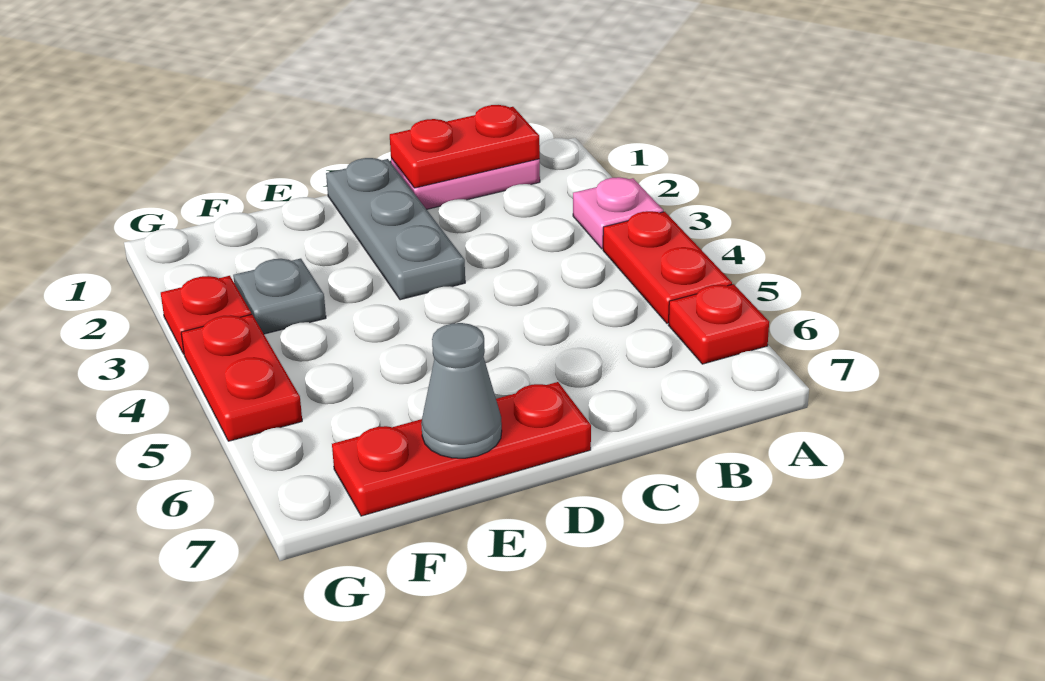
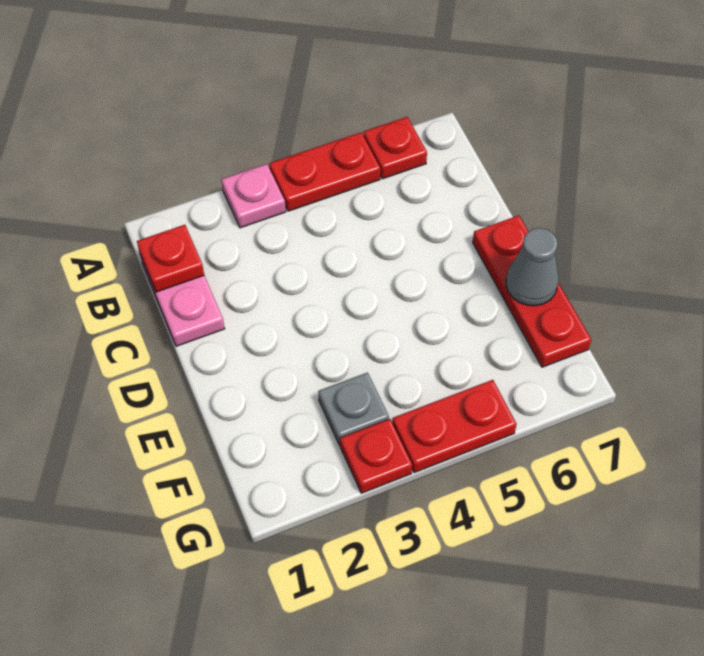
red 1x2 plate [390,105,540,188] -> red 1x1 plate [137,225,204,292]
grey 1x3 plate [326,158,465,300] -> none

